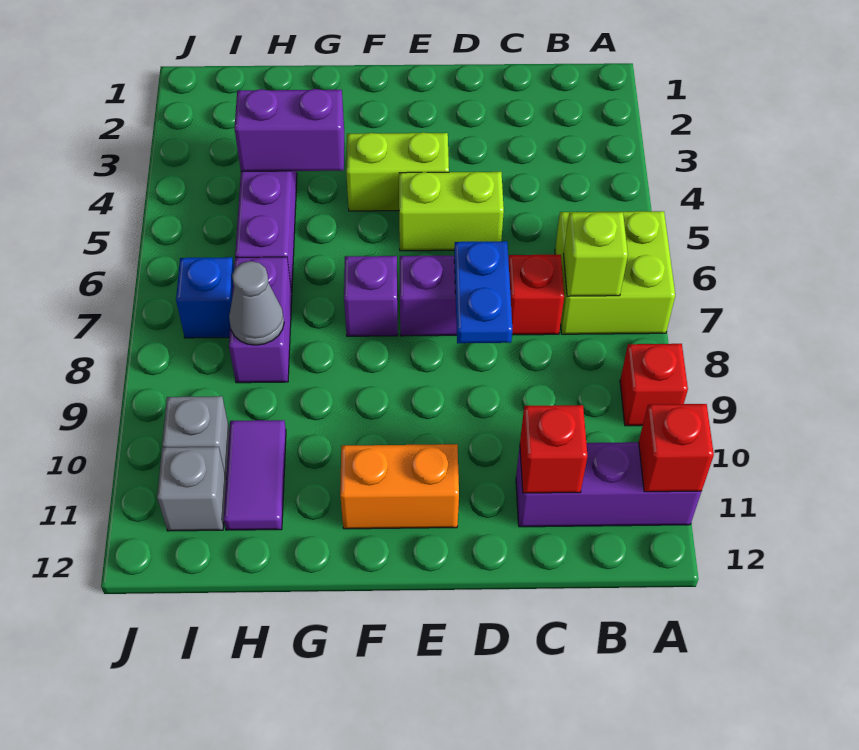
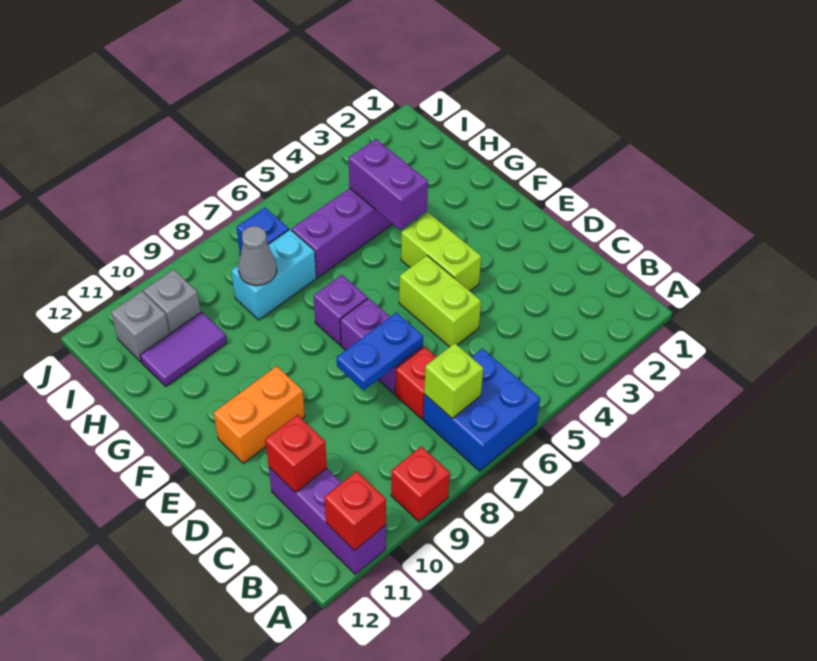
lime 2x2 brick [555,211,675,334] -> blue 2x2 brick [423,349,540,471]
orange 1x2 brick [340,444,459,529] -> orange 1x2 brick turned to [214,366,305,463]
purple 1x2 brick [229,257,292,383] -> cyan 1x2 brick [231,230,316,320]

